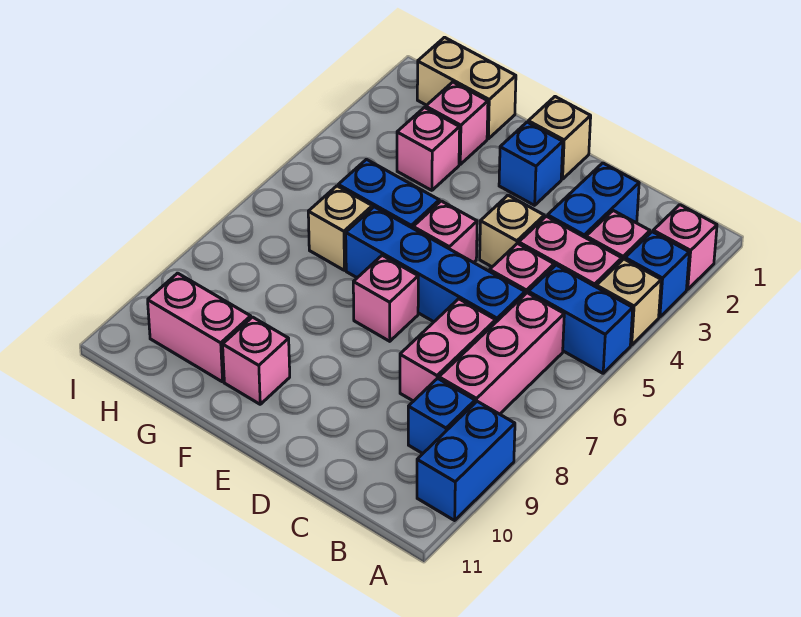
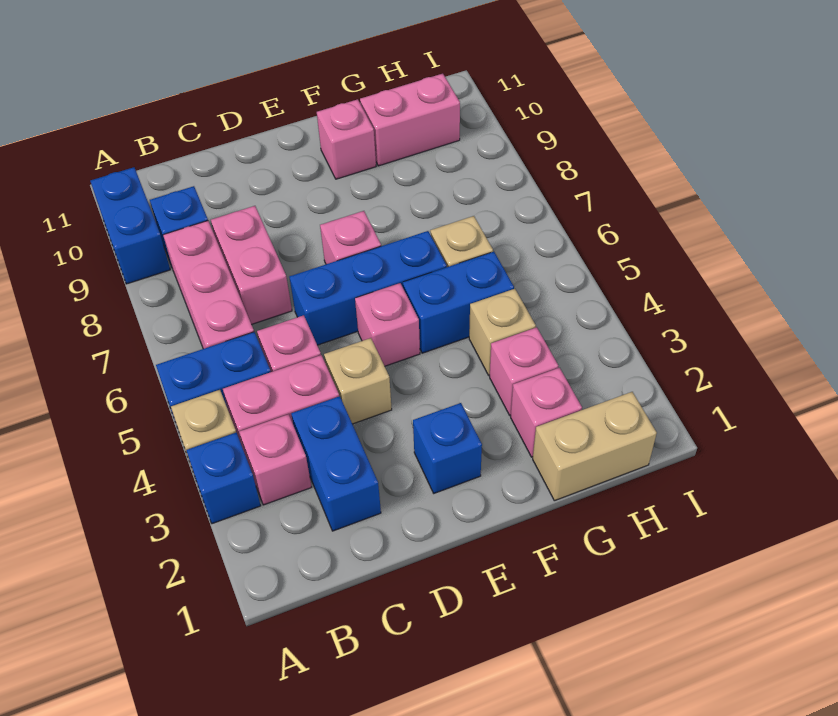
pink 1x1 brick [653,205,717,290] -> none
blue 1x4 brick [346,207,525,322] -> blue 1x3 brick [290,231,447,345]
tan 1x1 brick [528,97,591,179] -> tan 1x1 brick moved to [469,289,536,375]

